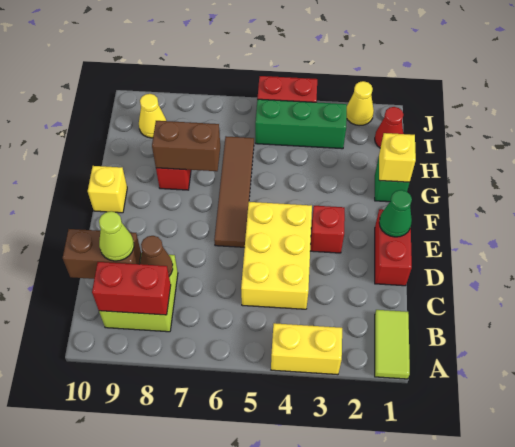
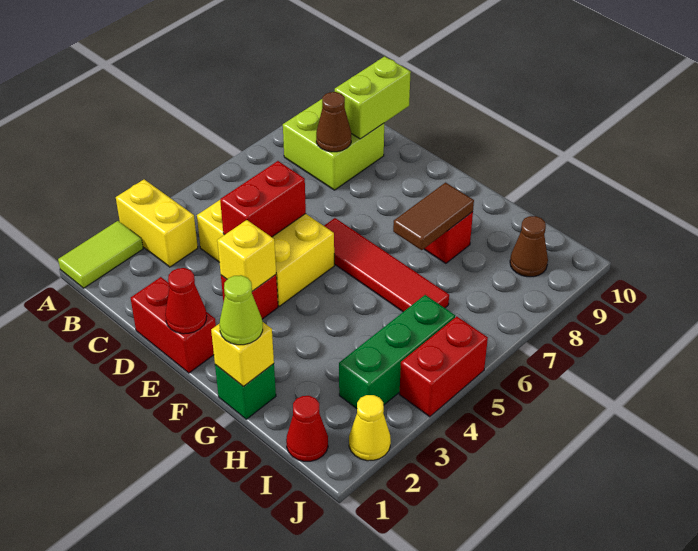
lime 1x2 tile [375,310,410,379] -> lime 1x2 tile turned to [58,221,143,288]
yellow 1x2 brick [271,323,342,375] -> yellow 1x2 brick turned to [116,179,198,267]
red 1x2 brick [92,262,171,315] -> red 1x2 brick moved to [220,161,306,237]
brown 1x2 brick [63,229,141,279] -> lime 1x2 brick [335,56,411,139]
lime 1x1 cone [99,211,134,261] -> lime 1x1 cone moved to [219,275,263,345]
green 1x1 cone [379,190,412,237] -> red 1x1 cone [165,268,207,334]
brown 1x4 tile [214,136,254,247] -> red 1x4 tile [324,218,449,312]
yellow 1x1 brick [88,166,127,213] -> yellow 1x1 brick moved to [217,220,276,291]
brown 1x2 brick [152,121,220,171] -> brown 1x2 tile [393,183,474,250]
yellow 1x1 cone [139,94,167,138] -> brown 1x1 cone [510,216,548,277]

